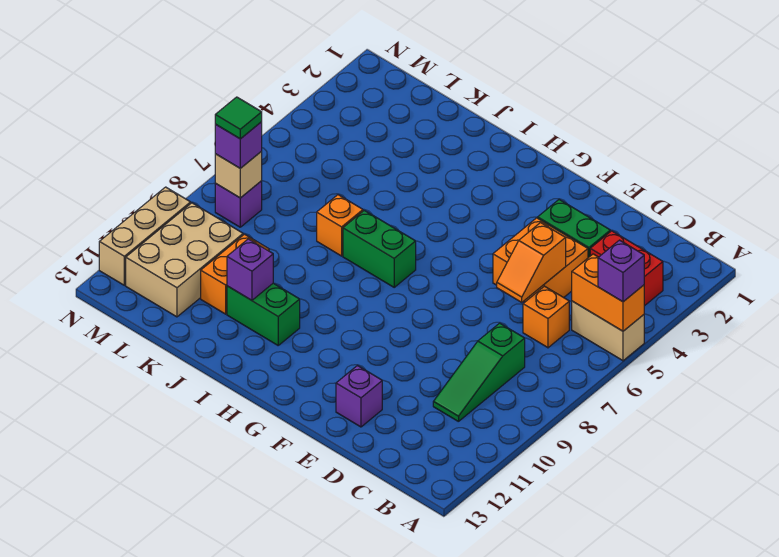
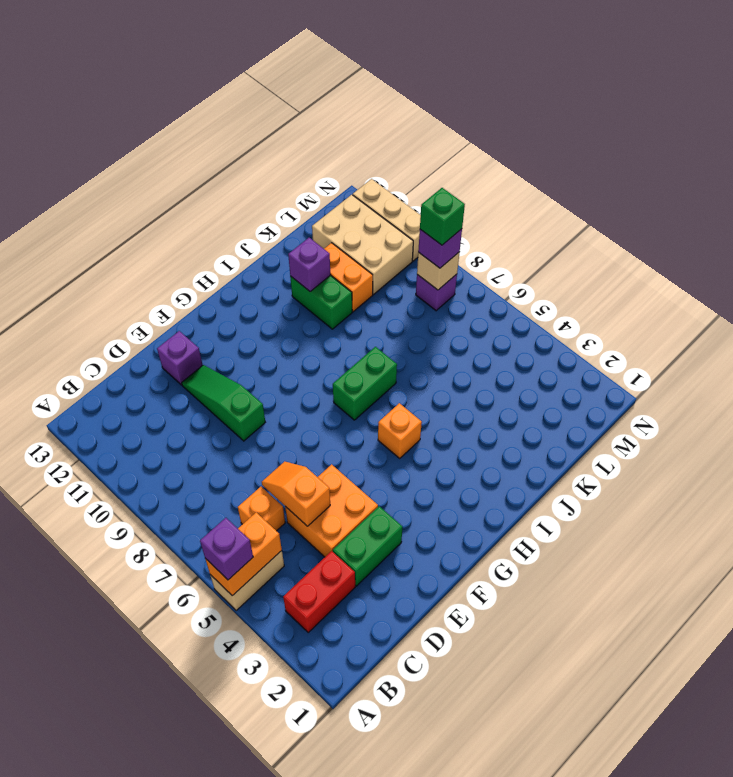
green 1x3 slope [433,323,525,422] -> green 1x3 slope moved to [182,365,265,441]
green 1x2 brick [227,283,300,345] -> green 1x2 brick turned to [290,275,352,329]
orange 1x1 brick [317,195,363,256] -> orange 1x1 brick moved to [378,403,422,458]
green 1x1 tile [215,97,262,139] -> green 1x1 brick [420,188,465,245]

